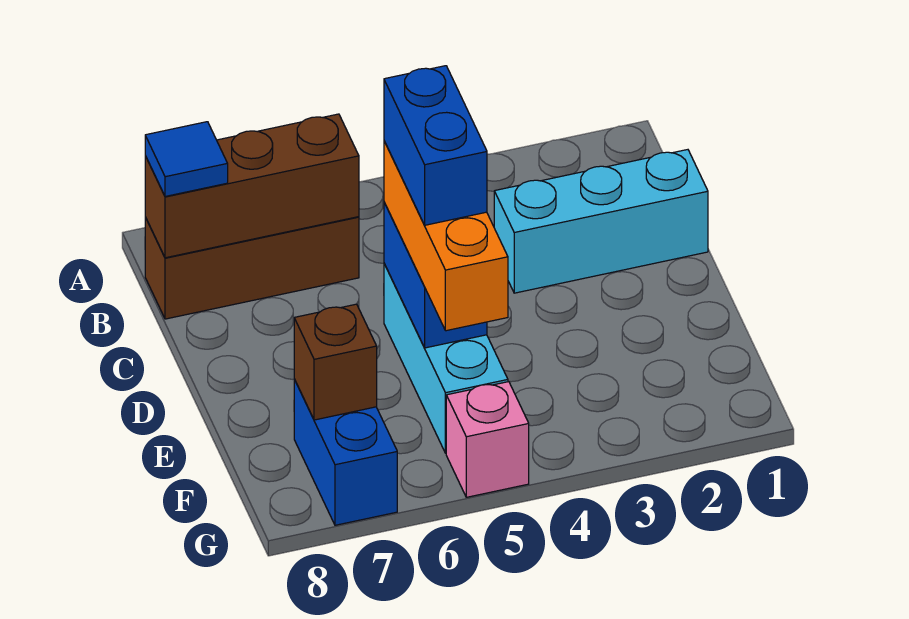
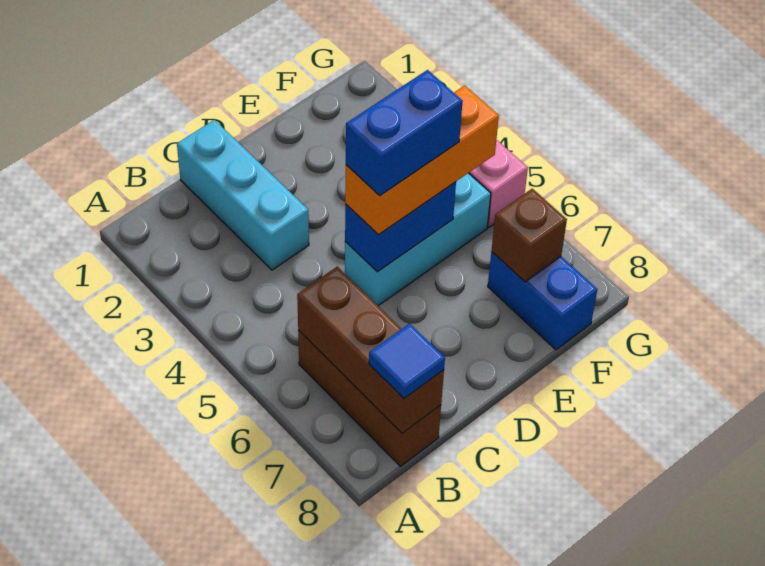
blue 1x2 brick [294,379,397,525] -> blue 1x2 brick turned to [488,252,597,350]

